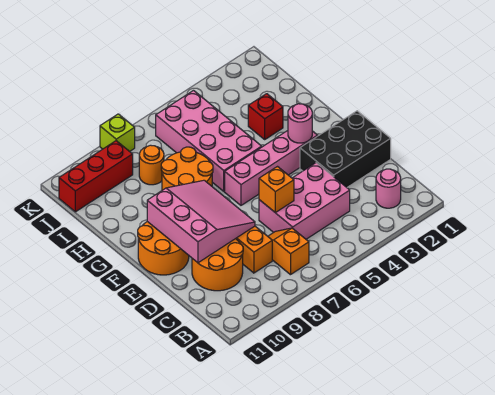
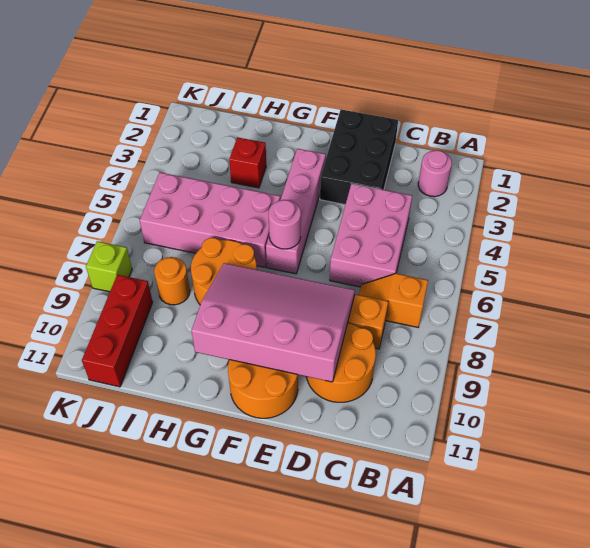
orange 1x1 brick [259,167,294,213] -> none
pink 3x3 slope [147,180,255,263] -> pink 3x4 slope [191,263,355,382]
pink 1x1 round brick [288,104,312,143] -> pink 1x1 round brick moved to [268,200,301,249]

